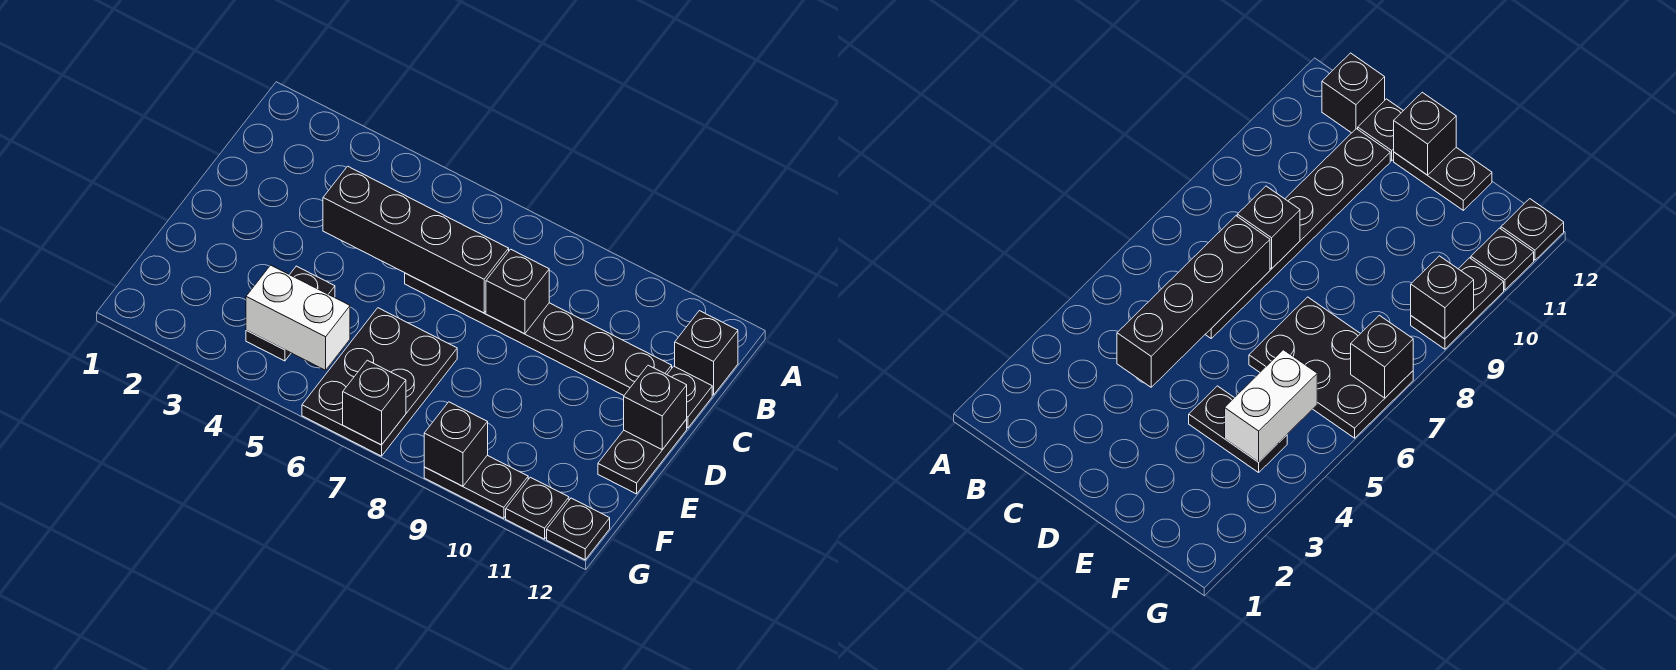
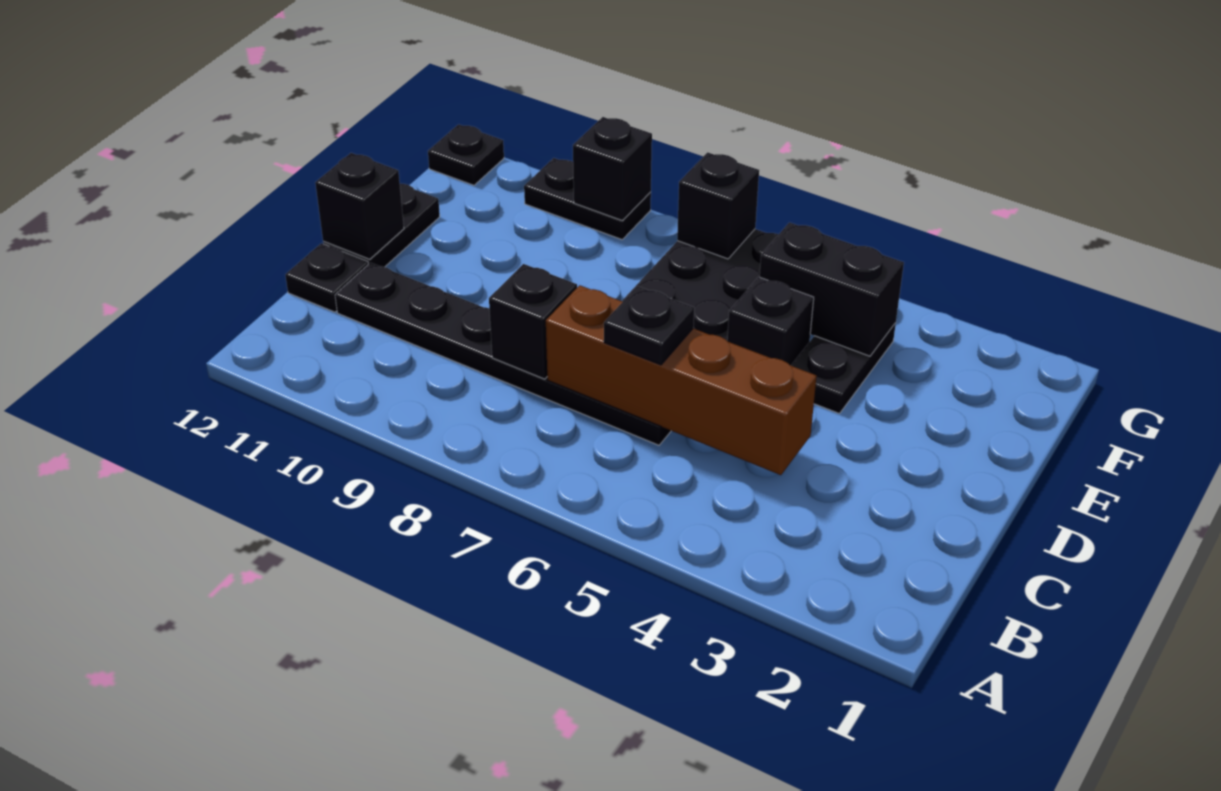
black 1x1 brick [675,311,738,395] -> black 1x1 brick moved to [727,277,814,366]
black 1x4 brick [323,166,509,313] -> brown 1x4 brick [546,285,817,475]
white 1x2 brick [246,265,350,370] -> black 1x2 brick [760,222,904,356]
black 1x1 plate [506,477,569,539] -> black 1x1 plate moved to [604,286,694,365]

